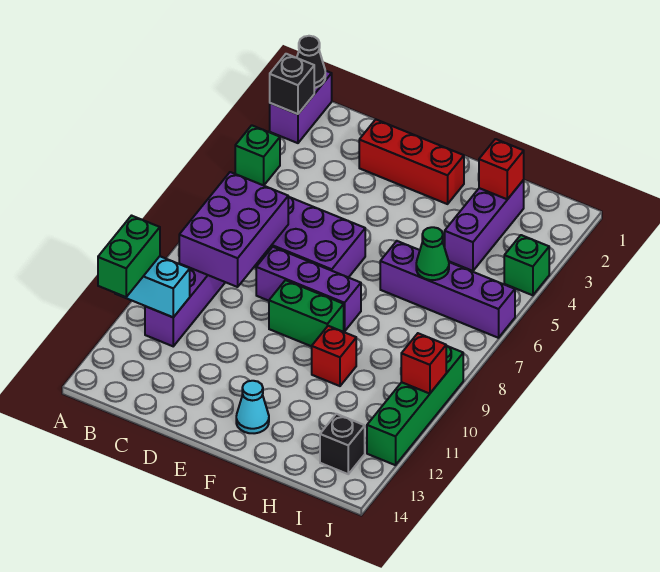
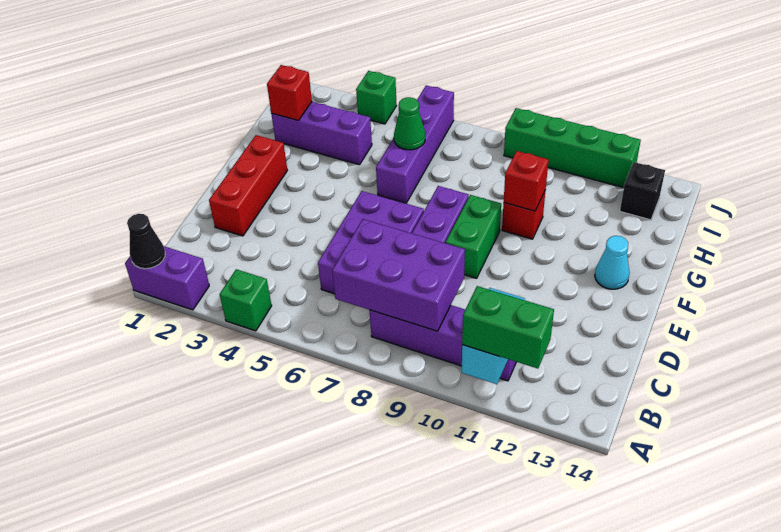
black 1x1 brick [270,54,314,114] -> none
red 1x1 brick [401,333,446,394] -> red 1x1 brick moved to [504,151,549,211]

